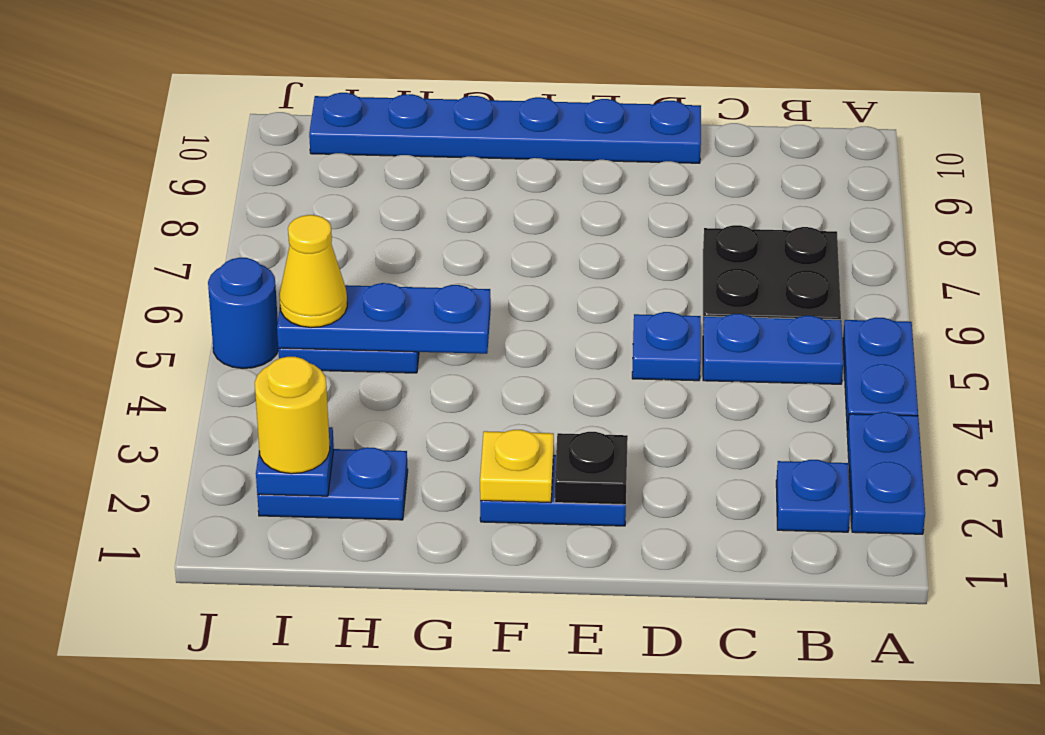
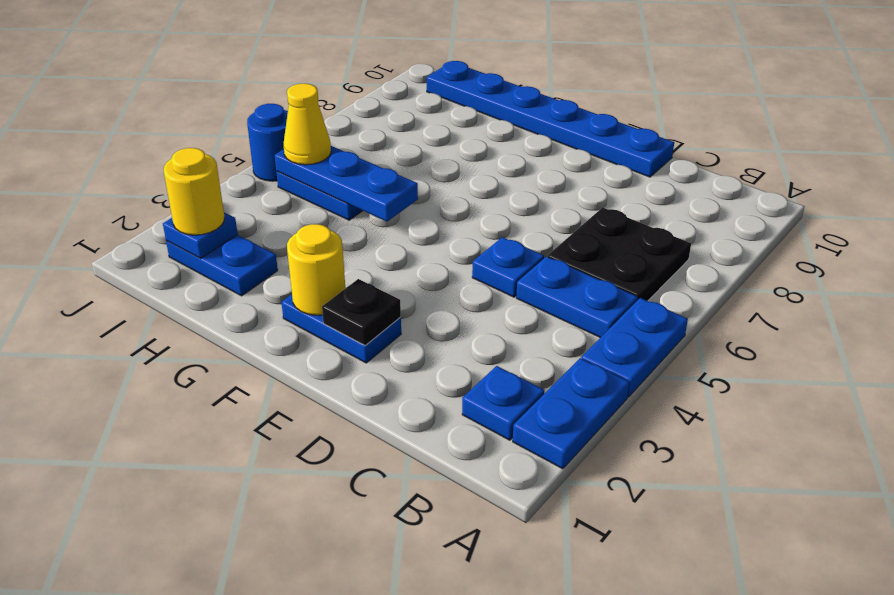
yellow 1x1 plate [480,430,554,503] -> yellow 1x1 round brick [287,224,345,315]

